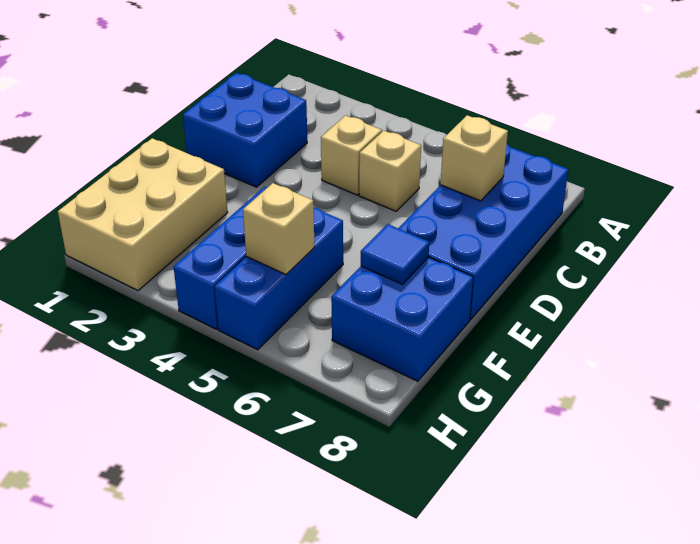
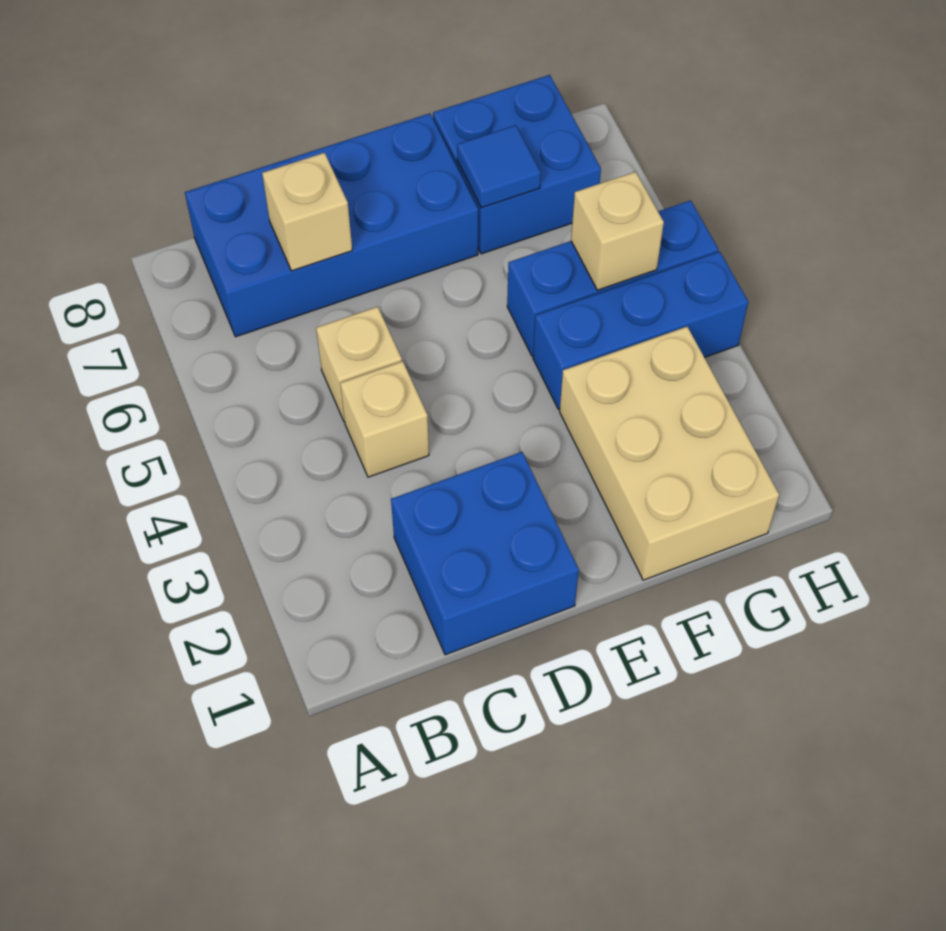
tan 2x3 brick [58,138,228,291] -> tan 2x3 brick turned to [560,327,779,580]

